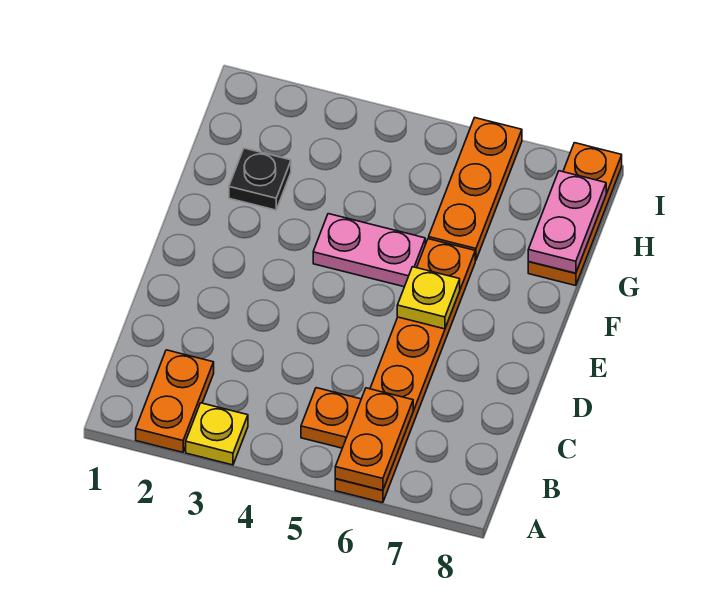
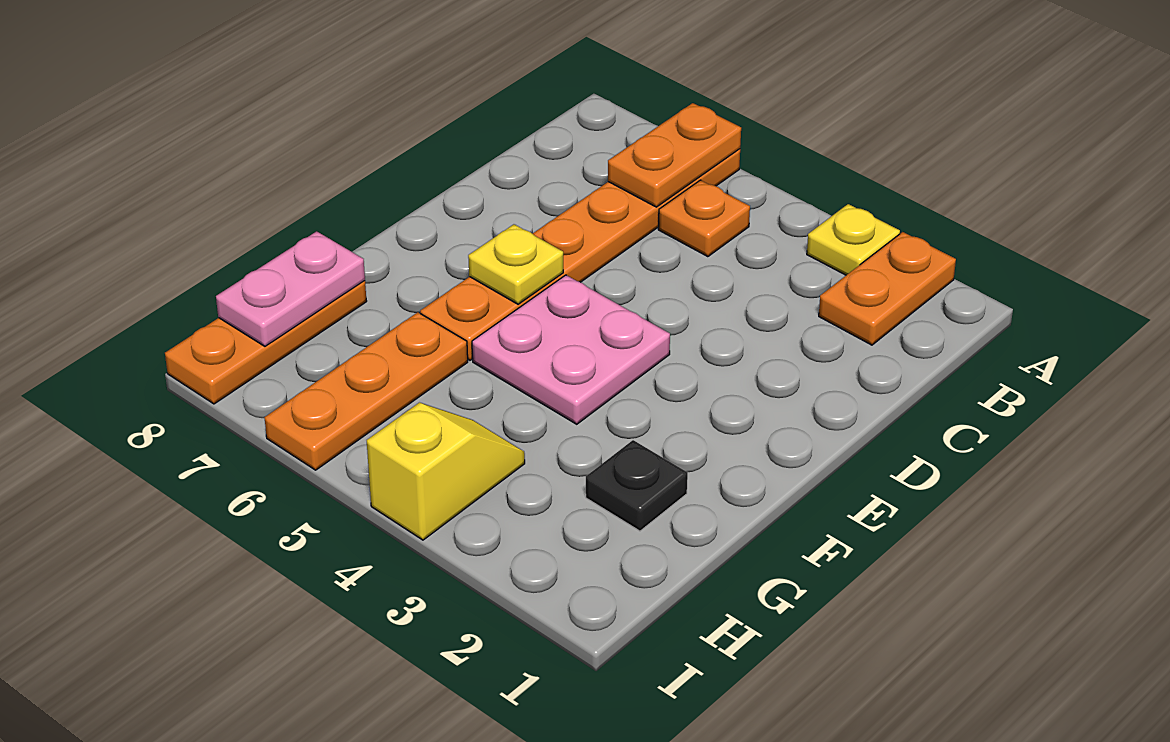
pink 1x2 plate [313,214,425,287] -> pink 2x2 plate [472,275,670,424]
none -> yellow 1x2 slope [367,403,525,540]

